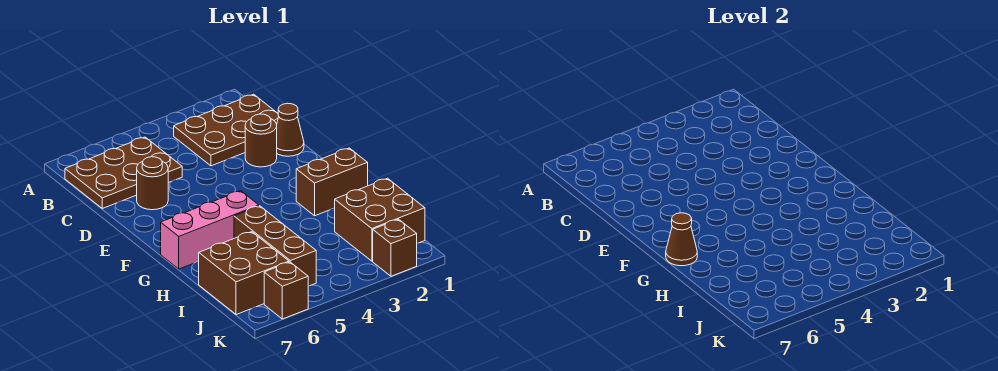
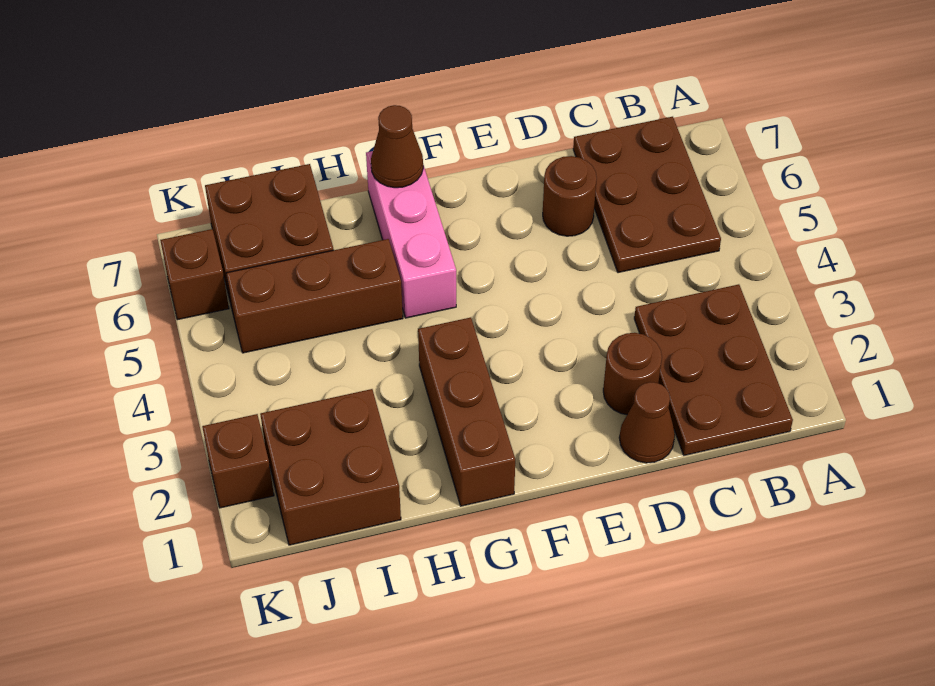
brown 1x2 brick [296,148,368,216] -> brown 1x3 brick [418,317,515,506]

